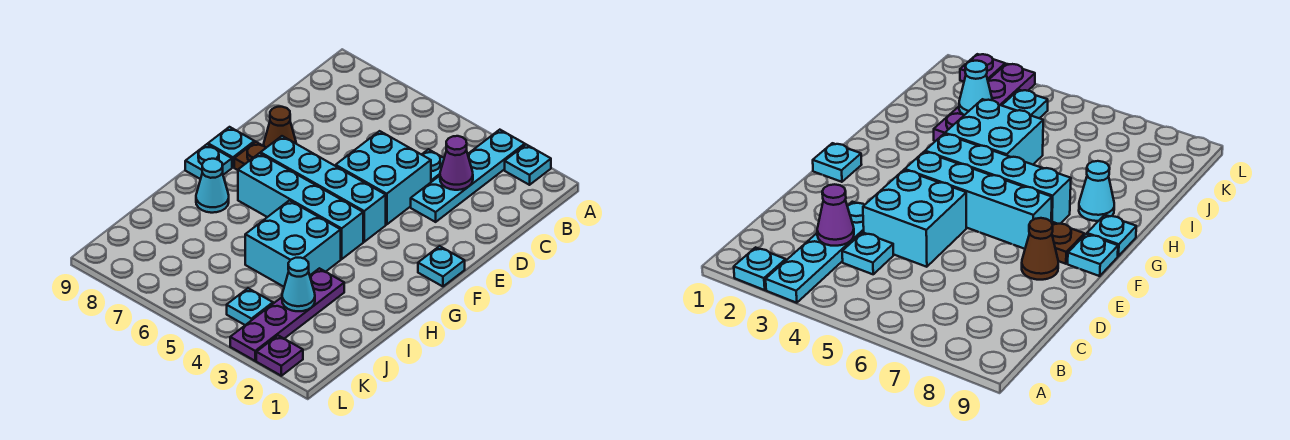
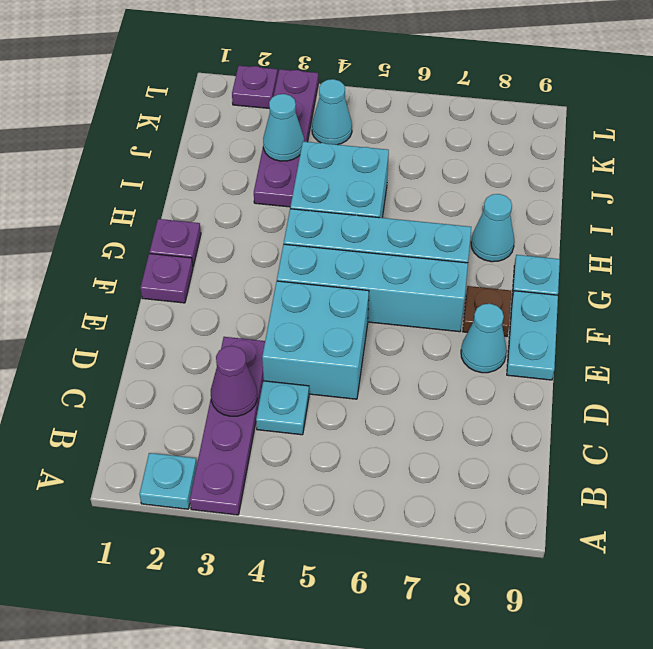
cyan 1x4 plate [411,130,525,222] -> purple 1x4 plate [190,337,265,515]
brown 1x1 cone [264,107,296,148] -> cyan 1x1 cone [461,304,507,373]
cyan 1x1 plate [418,246,465,286] -> purple 1x1 plate [140,254,193,303]
cyan 1x1 plate [208,127,254,167] -> cyan 1x2 plate [507,291,558,380]
none -> purple 1x1 plate [150,219,201,266]
cyan 1x1 plate [227,288,273,325] -> cyan 1x1 cone [312,79,352,145]

